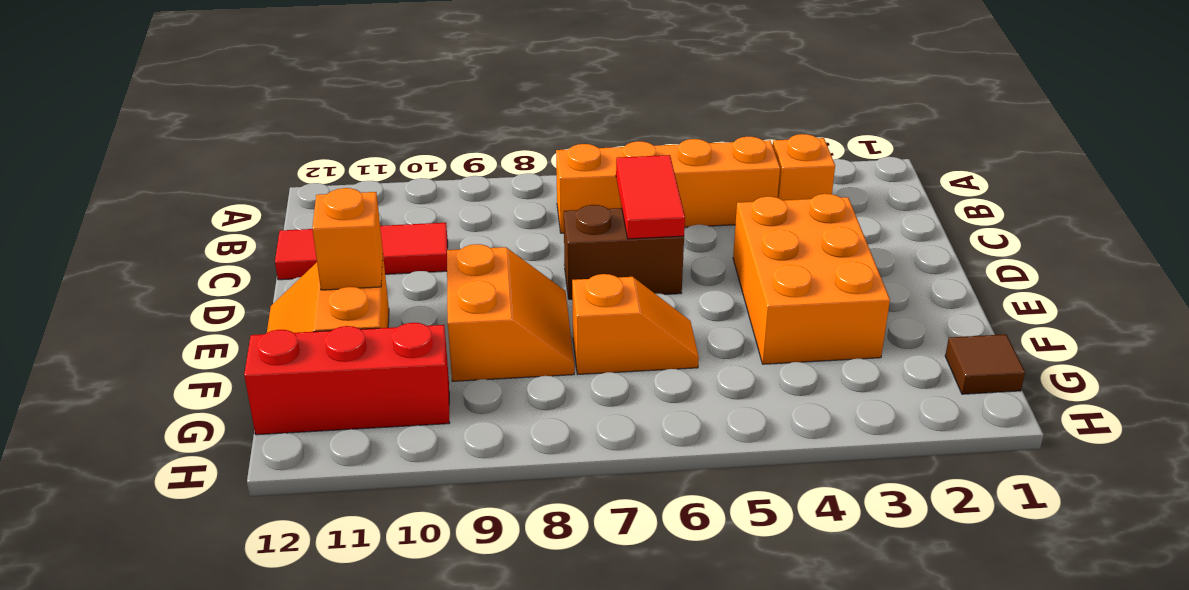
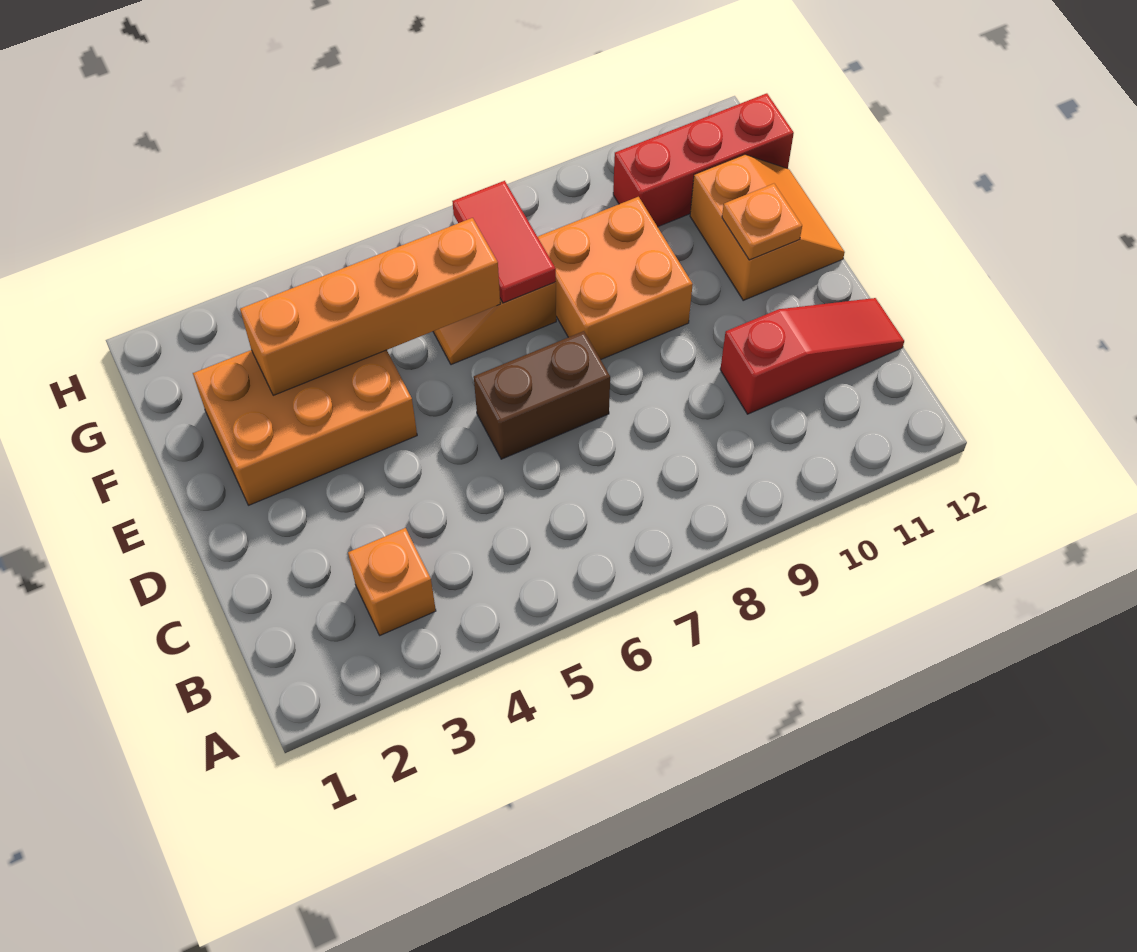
orange 1x4 brick [556,137,780,233] -> orange 1x4 brick moved to [240,218,500,395]
red 1x2 tile [616,155,685,239] -> red 1x2 tile moved to [452,181,556,303]
red 1x3 tile [275,223,448,280] -> red 1x3 slope [720,298,904,414]
orange 2x3 brick [733,194,890,364] -> orange 2x3 brick turned to [193,350,417,505]
orange 2x2 slope [447,244,574,381] -> orange 2x2 brick [538,197,693,360]
orange 1x1 brick [312,188,383,290] -> orange 1x1 plate [722,184,802,260]
brown 1x1 tile [945,334,1025,394] -> none

